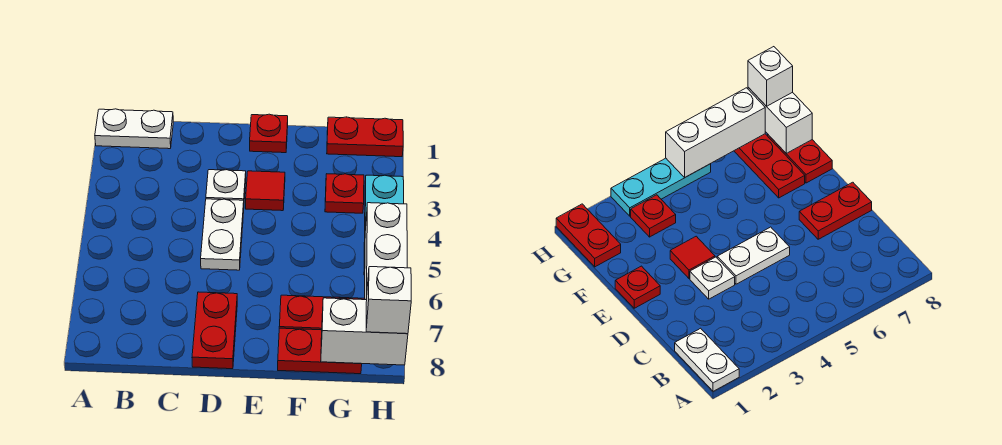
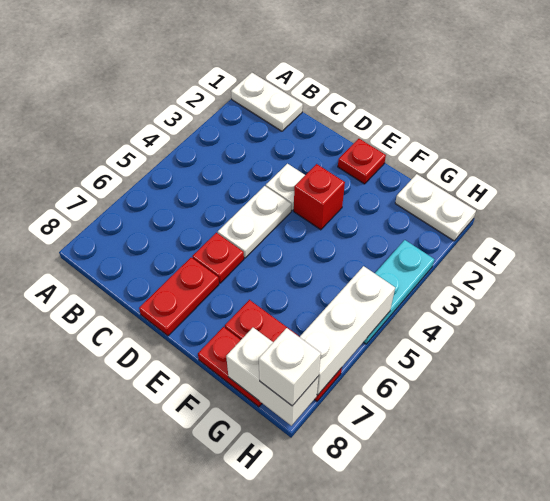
red 1x1 tile [246,171,285,211] -> red 1x1 brick [294,164,345,230]
red 1x2 plate [327,117,403,157] -> white 1x2 plate [395,174,476,241]
red 1x1 plate [325,174,364,213] -> red 1x1 plate moved to [192,233,244,283]

